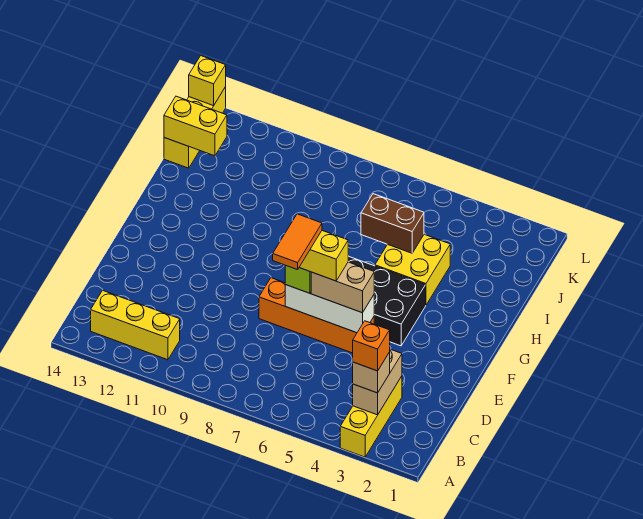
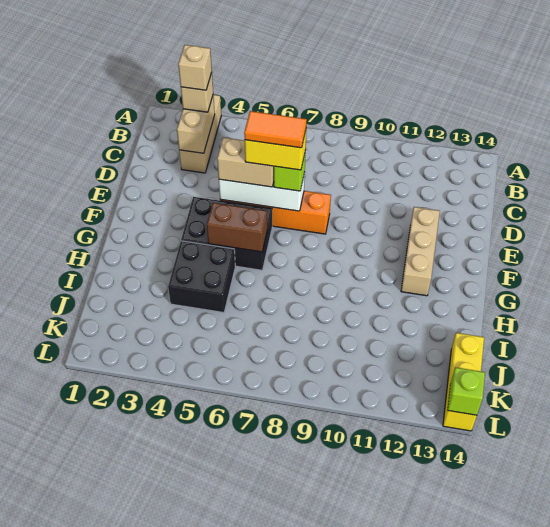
yellow 1x3 brick [340,376,402,457] -> tan 1x3 brick [179,95,221,173]
orange 1x1 brick [353,321,390,371] -> tan 1x1 brick [178,45,212,90]
yellow 1x3 brick [91,290,180,360] -> none
orange 1x2 tile [273,214,322,270] -> orange 1x2 tile turned to [244,111,307,148]
none -> tan 1x3 brick [401,207,440,296]
yellow 2x2 brick [375,234,450,305] -> black 2x2 brick [168,241,235,313]
brown 1x2 brick [361,194,424,253] -> brown 1x2 brick moved to [207,203,267,252]
yellow 1x2 brick [164,96,227,156] -> none
yellow 1x1 brick [189,56,226,106] -> lime 1x1 brick [448,367,485,415]

